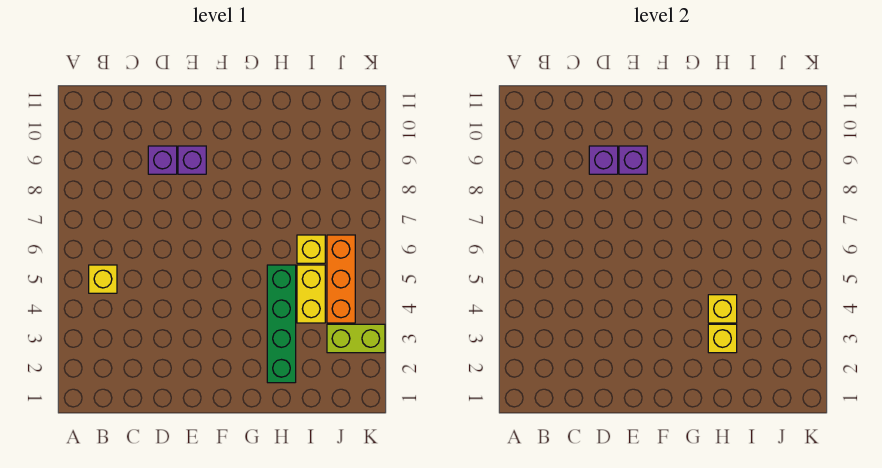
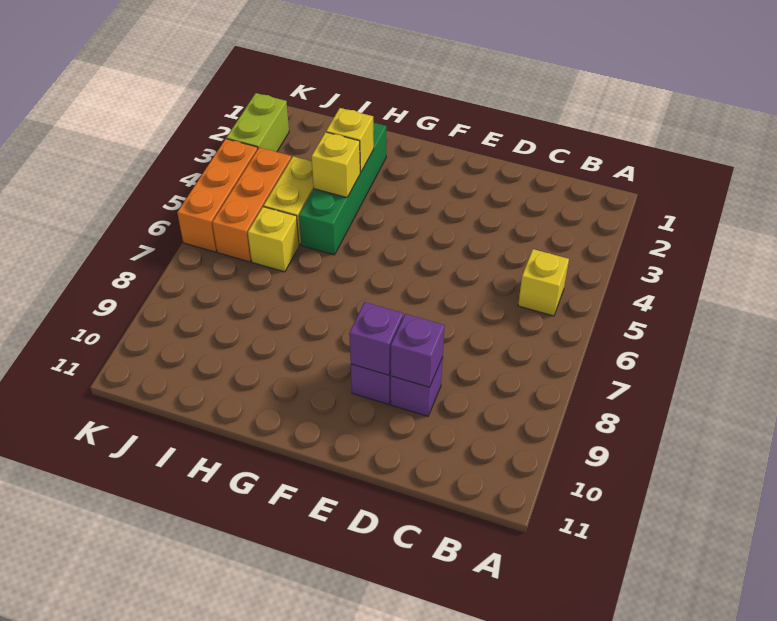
lime 1x2 brick [327,324,385,353] -> lime 1x2 brick turned to [226,93,289,152]
none -> orange 1x3 brick [177,139,258,252]

